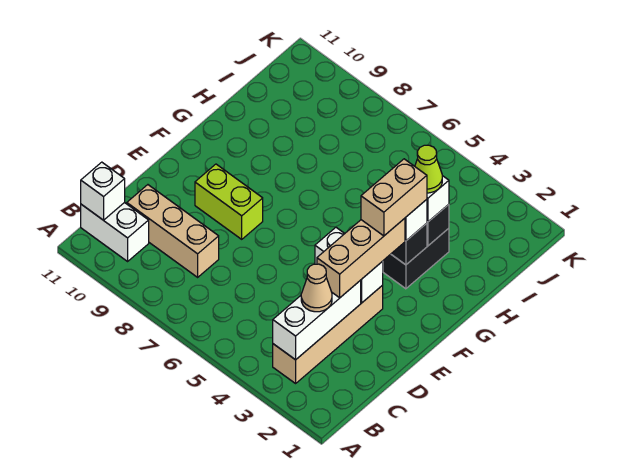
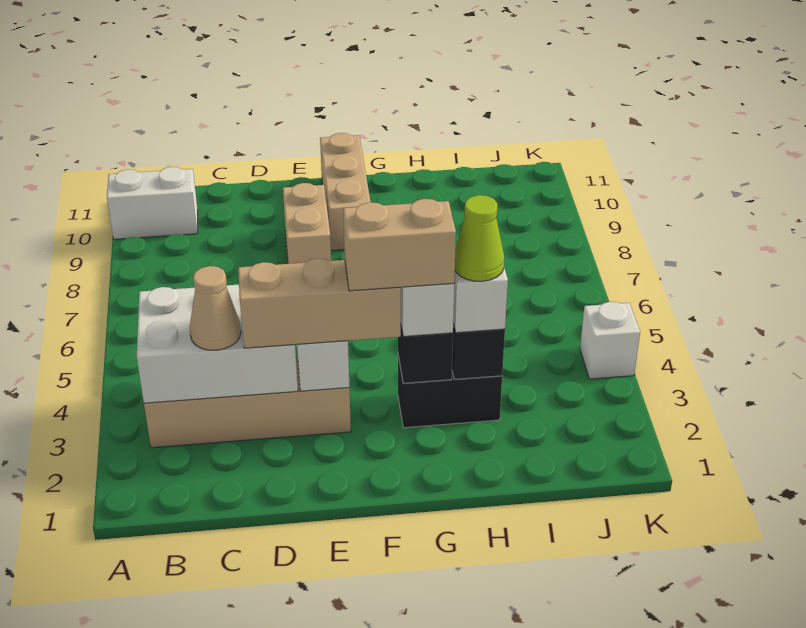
white 1x3 brick [273,280,361,360] -> white 2x3 brick [137,285,298,403]
white 1x2 brick [81,202,149,261] -> white 1x2 brick turned to [107,167,198,239]
white 1x1 brick [81,162,125,220] -> white 1x1 brick moved to [580,302,640,379]
tan 1x3 brick [127,185,219,277] -> tan 1x3 brick moved to [320,133,370,251]
lime 1x2 brick [195,164,263,239] -> tan 1x2 brick [283,183,331,264]

